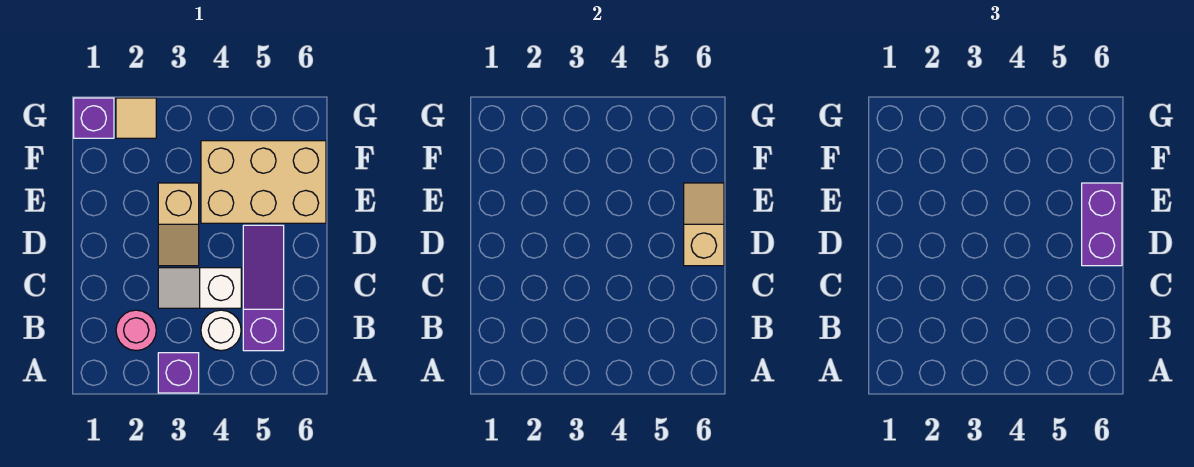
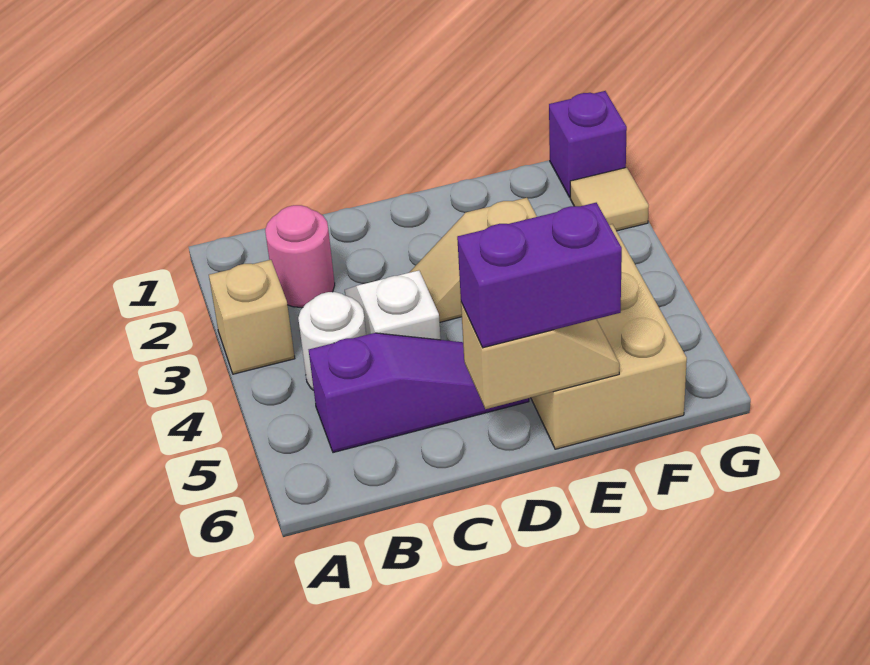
purple 1x1 brick [158,353,199,393] -> tan 1x1 brick [209,260,295,374]

